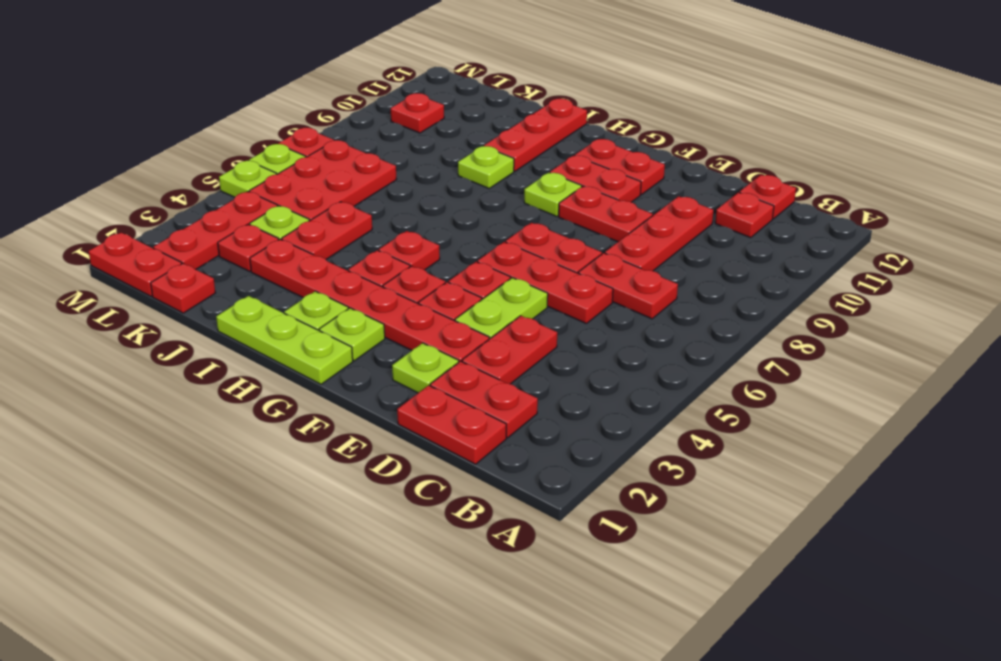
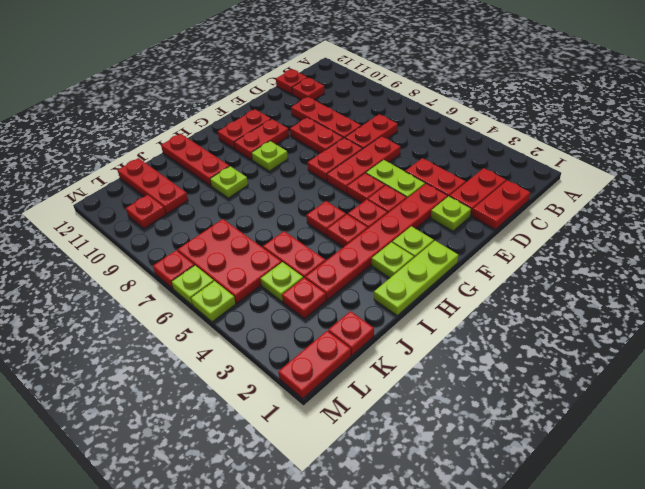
red 1x2 plate [559,186,653,242] -> red 1x2 plate turned to [290,117,343,153]
red 1x3 plate [153,192,278,269] -> red 1x3 plate moved to [118,158,188,214]

